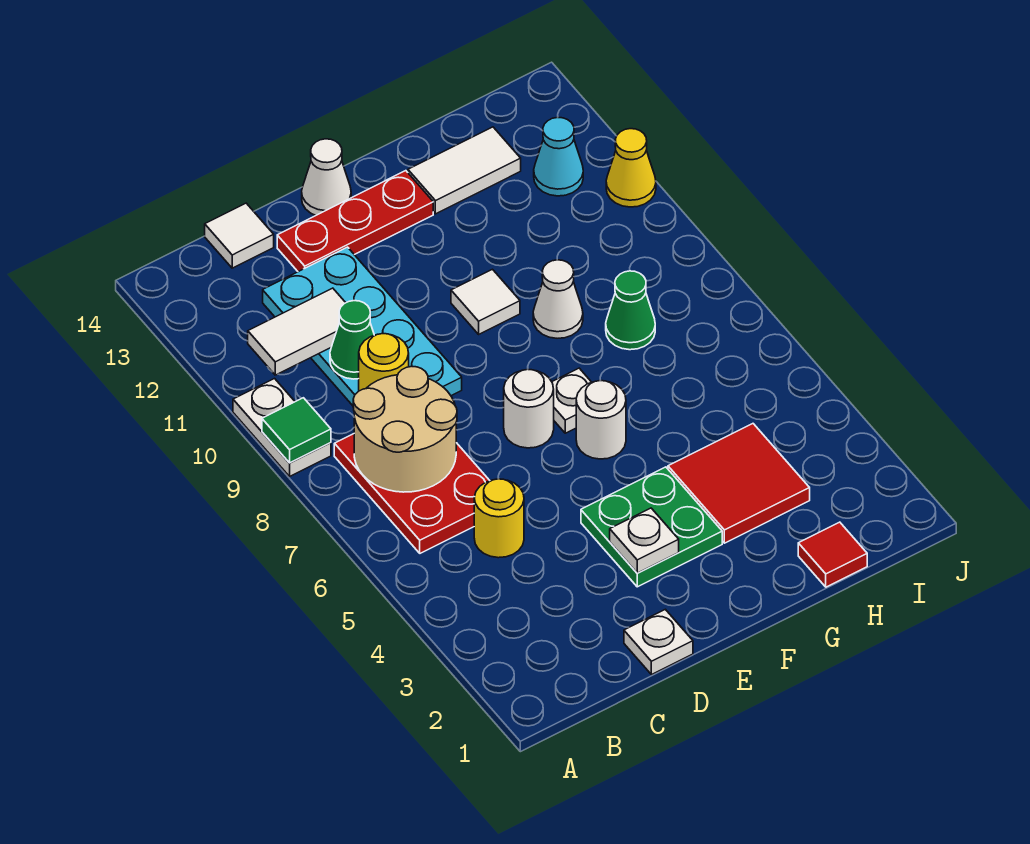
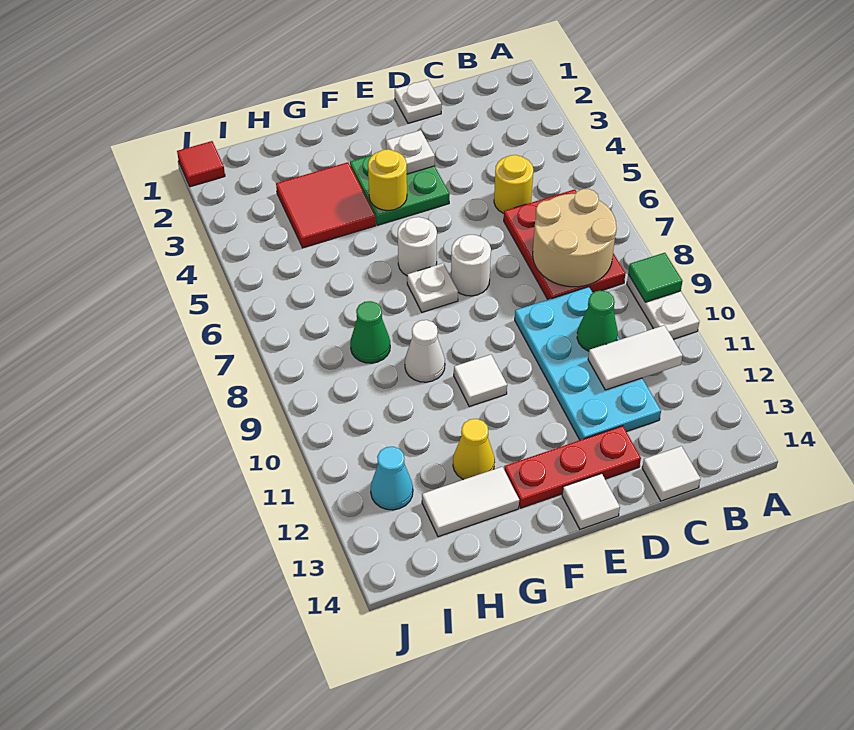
yellow 1x1 round brick [359,334,409,391] -> yellow 1x1 round brick moved to [368,149,407,210]
white 1x1 cone [302,139,351,216] -> white 1x1 tile [562,473,620,529]
red 1x1 tile [798,522,867,587] -> red 1x1 tile moved to [177,141,225,187]
yellow 1x1 cone [606,129,656,207] -> yellow 1x1 cone moved to [453,419,495,480]

